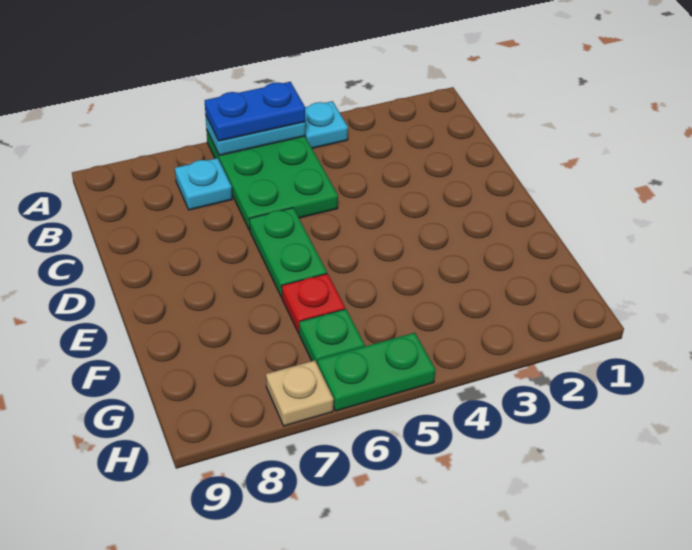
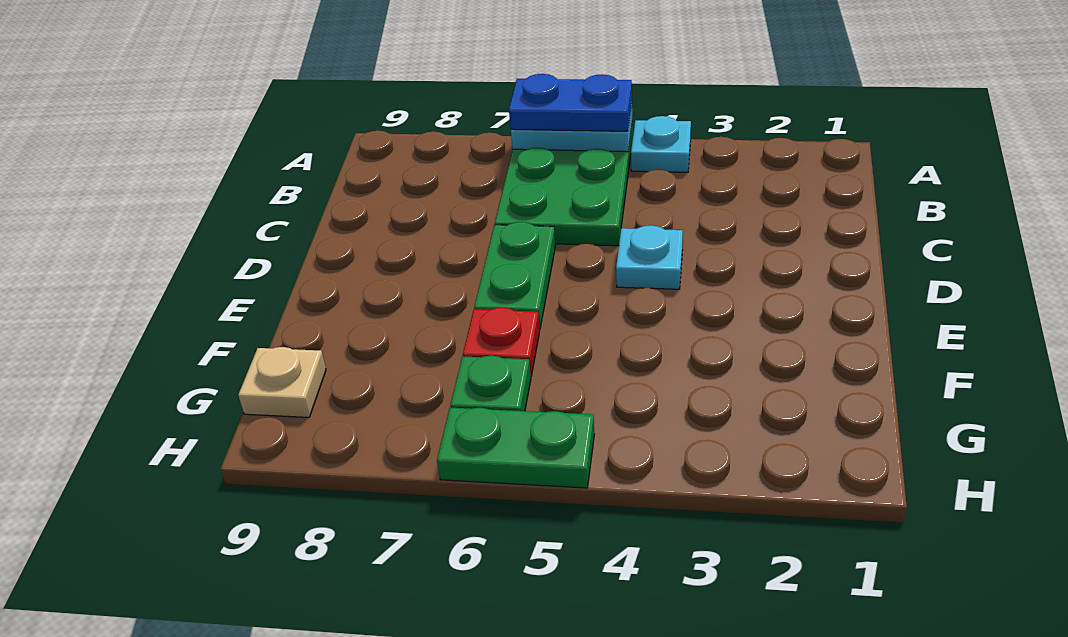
cyan 1x1 plate [175,158,232,210] -> cyan 1x1 plate moved to [616,225,683,289]
tan 1x1 plate [266,360,334,426] -> tan 1x1 plate moved to [238,347,326,417]

